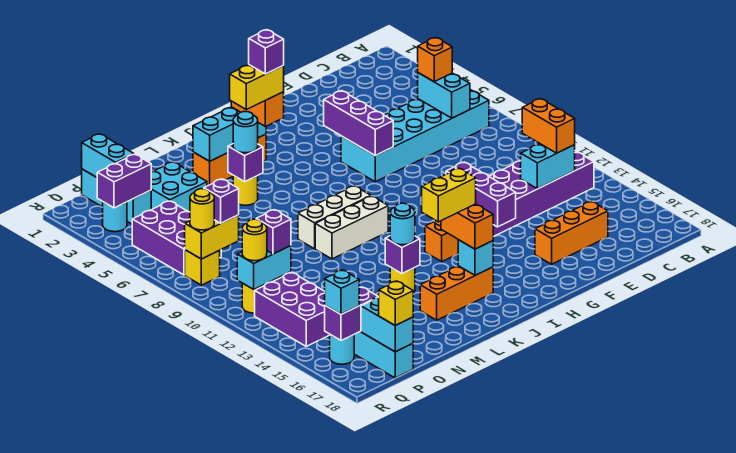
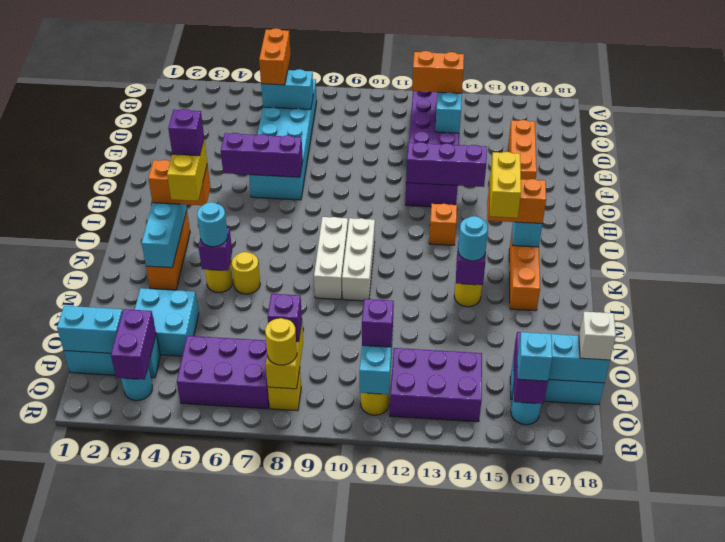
orange 1x1 brick [418,37,452,82] -> orange 1x2 brick [259,28,291,85]
yellow 1x1 brick [378,281,413,325] -> white 1x1 brick [579,312,616,360]
yellow 1x1 round brick [242,219,267,261] -> yellow 1x1 round brick moved to [232,252,260,294]

